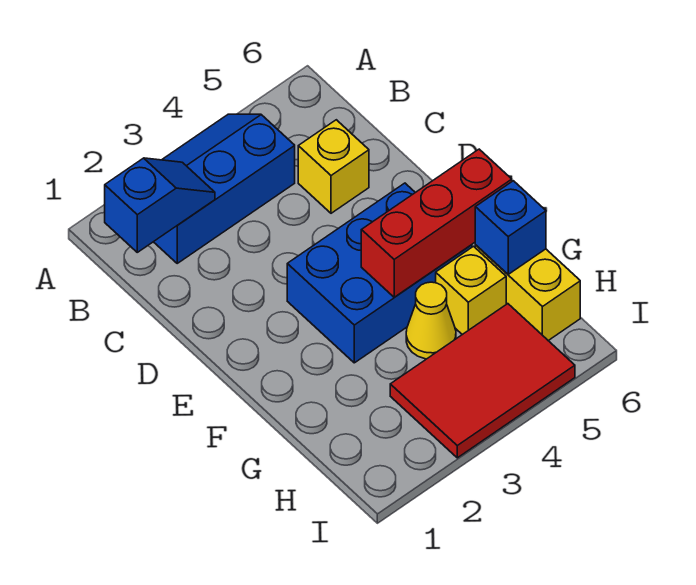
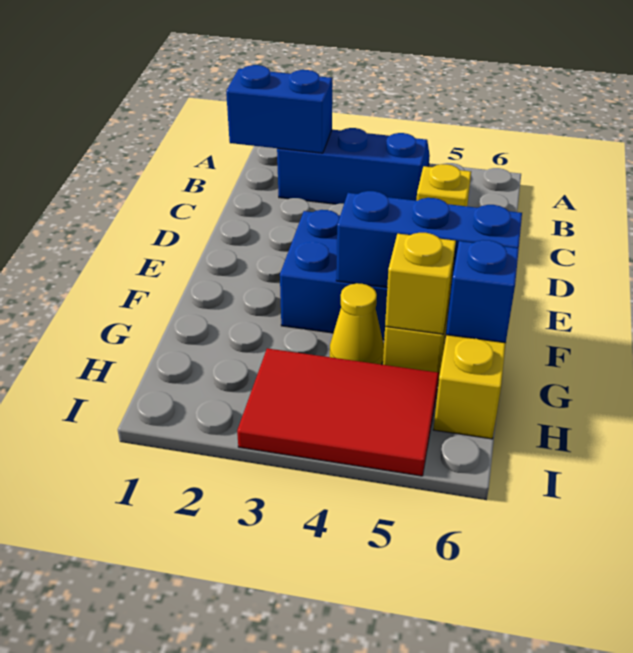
blue 1x2 slope [105,158,215,252] -> blue 1x2 brick [226,65,332,153]
red 1x3 brick [361,149,512,297] -> blue 1x3 brick [336,191,522,296]
none -> yellow 1x1 brick [385,233,456,334]

